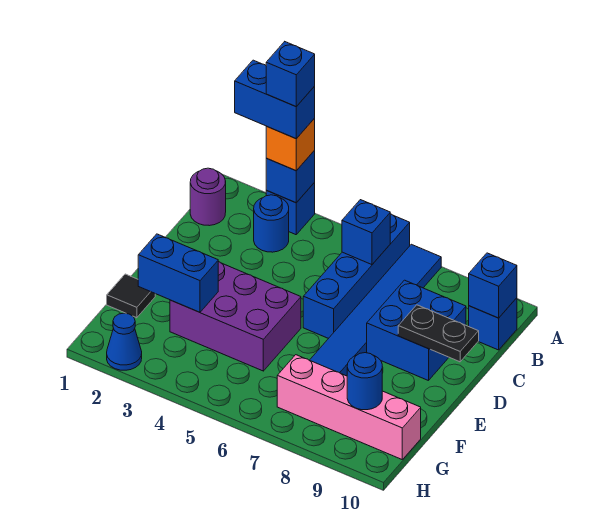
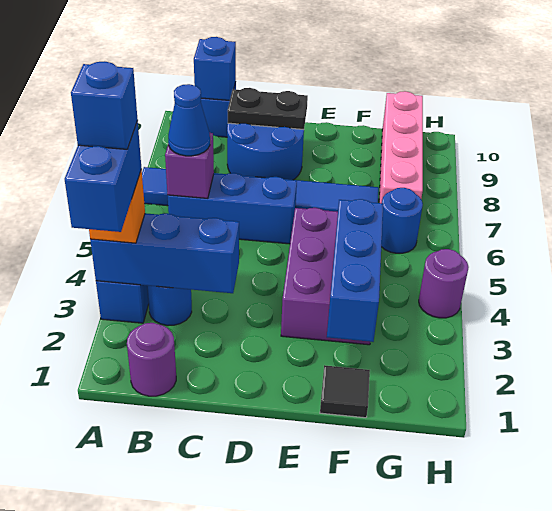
blue 1x1 brick [266,151,315,203] -> blue 1x3 brick [90,213,239,293]
blue 1x4 brick [303,214,410,338] -> blue 1x3 brick [168,173,297,244]
blue 1x1 brick [342,200,390,265] -> purple 1x1 brick [165,133,214,198]
blue 2x2 brick [367,280,466,381] -> blue 2x2 round brick [227,123,304,180]
black 1x2 plate [398,305,479,362] -> black 1x2 plate turned to [228,88,308,129]
blue 1x2 brick [138,234,218,312] -> blue 1x3 brick [327,199,383,342]
blue 1x1 round brick [347,353,382,410] -> blue 1x1 round brick moved to [381,188,423,253]
blue 1x1 cone [107,313,142,370] -> blue 1x1 cone moved to [168,84,210,156]
none -> purple 1x1 round brick [419,249,469,318]

